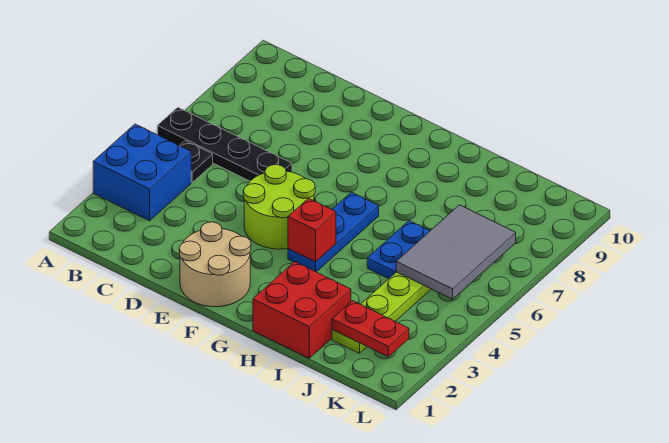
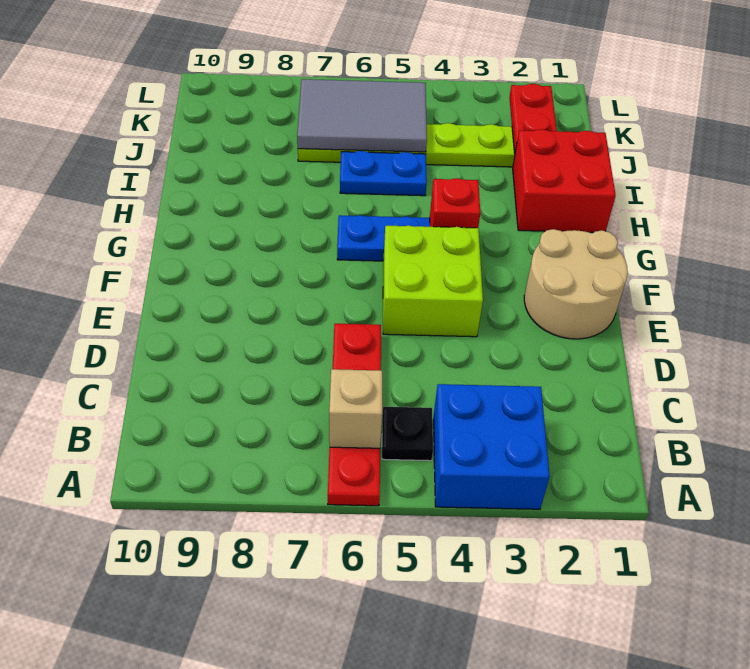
black 1x4 plate [157,107,292,181] -> red 1x4 plate [328,324,381,506]
none -> tan 1x1 brick [329,369,382,448]
lime 2x2 round brick [243,165,315,249] -> lime 2x2 brick [383,225,483,337]

